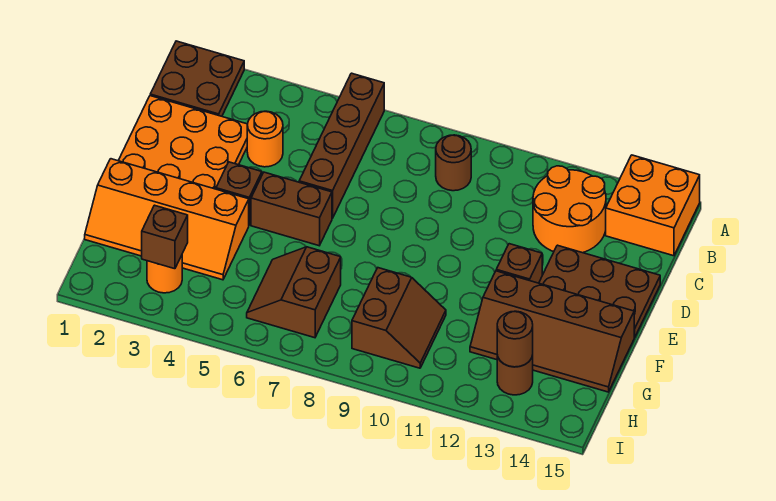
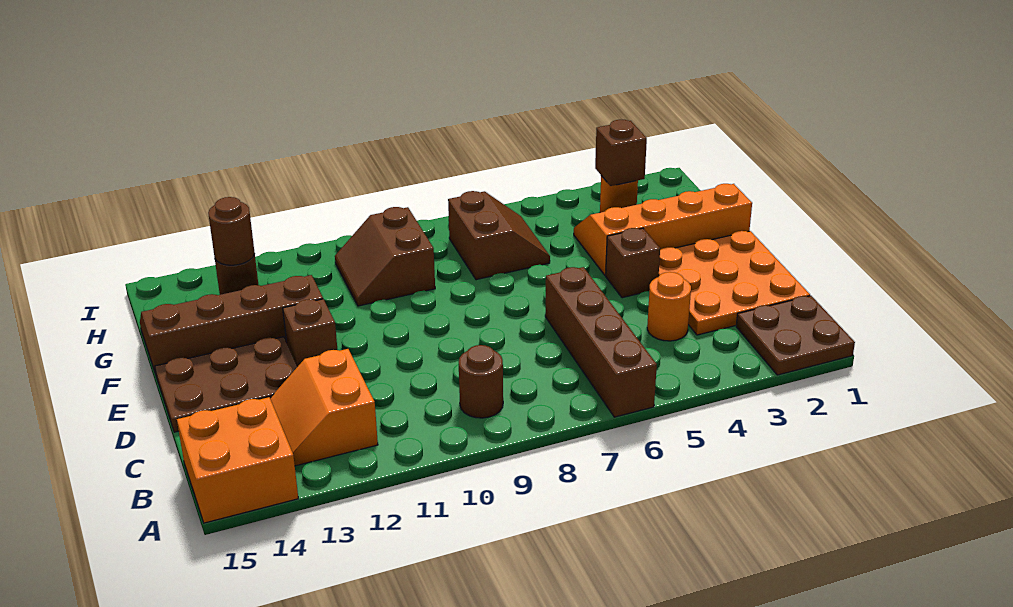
orange 2x2 round brick [533,166,606,253] -> orange 2x2 slope [270,349,378,466]
brown 1x2 brick [251,172,332,246] -> none

